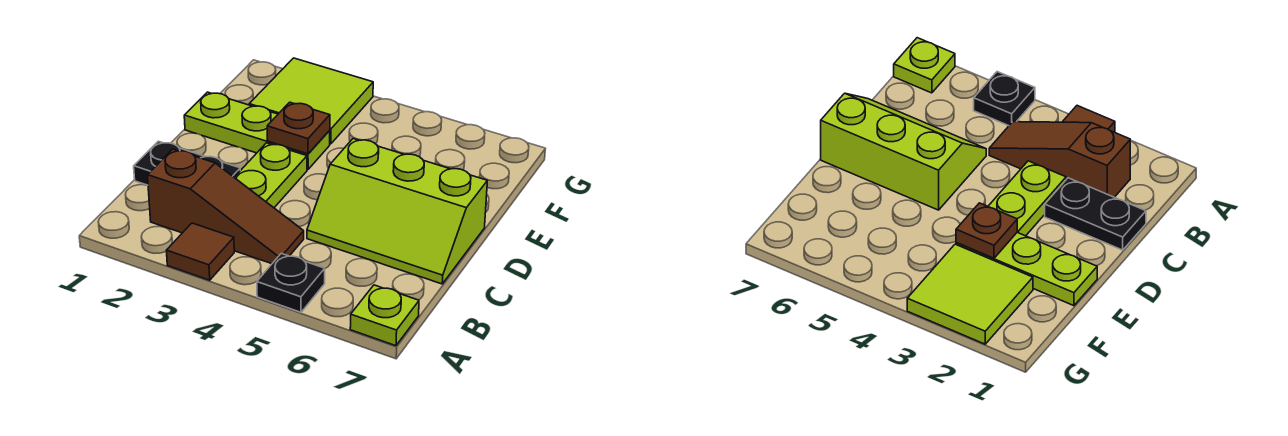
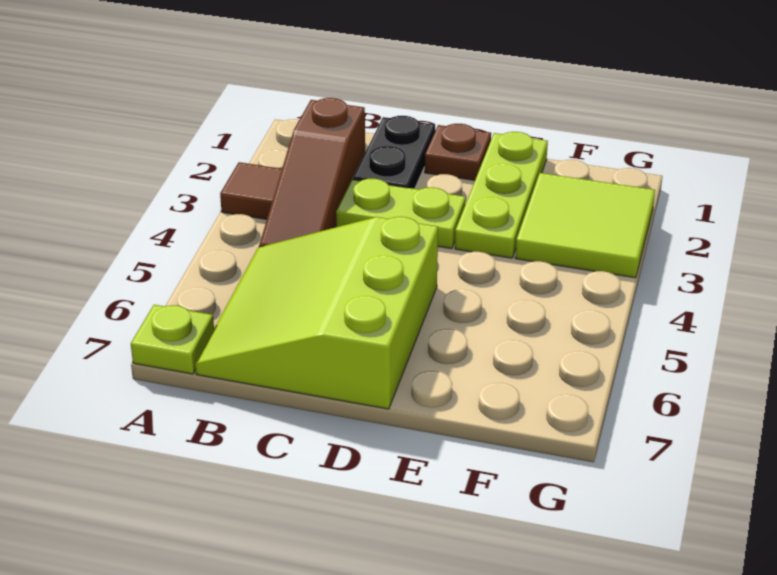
black 1x1 plate [257,253,325,312] -> none
lime 2x3 slope [307,139,487,284] -> lime 3x3 slope [195,217,438,409]
brown 1x1 plate [267,102,330,154] -> brown 1x1 plate moved to [425,124,491,180]

